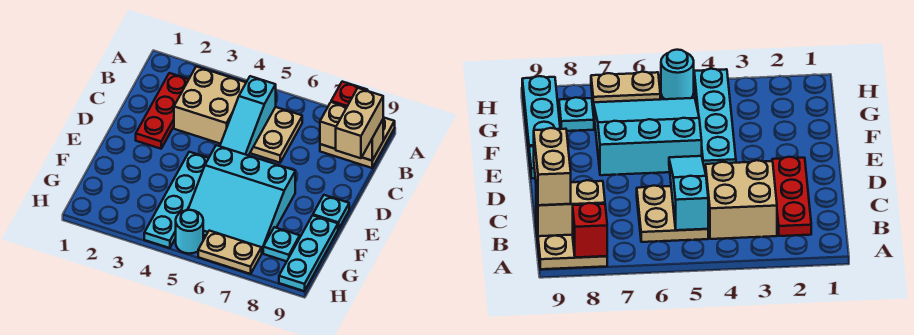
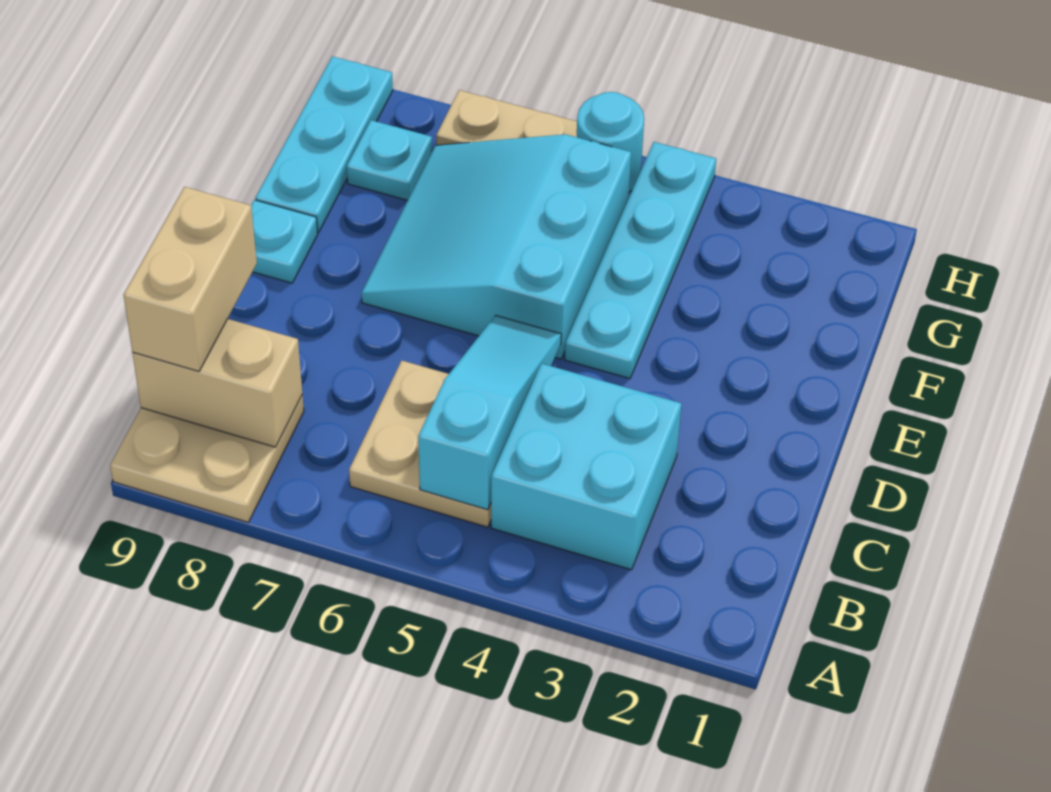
red 1x1 brick [331,82,368,107] -> none
red 1x3 plate [136,73,189,149] -> none
tan 2x2 brick [174,66,246,144] -> cyan 2x2 brick [491,363,681,570]
cyan 3x3 slope [188,145,295,253] -> cyan 3x3 slope turned to [361,134,631,359]

